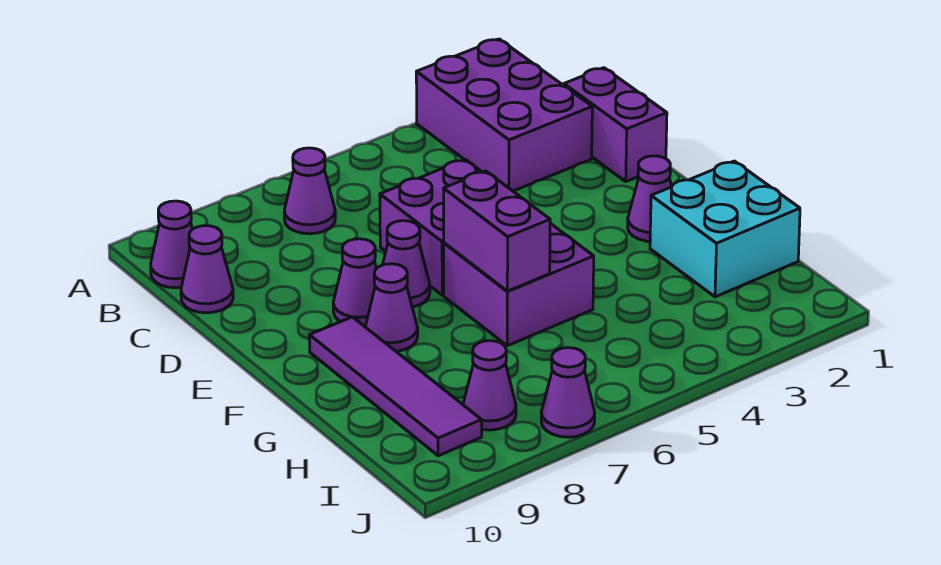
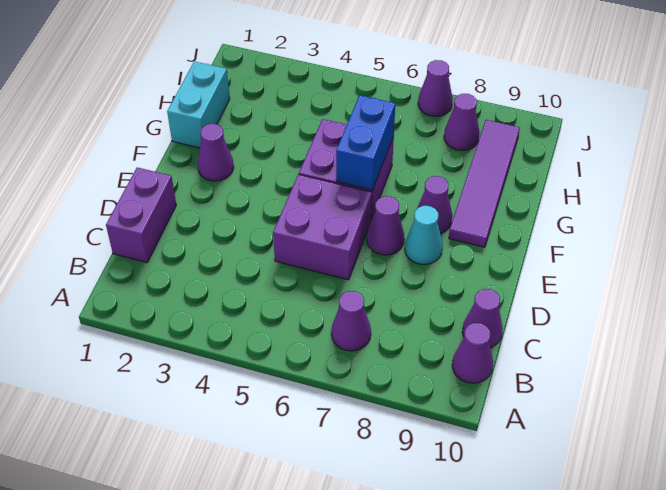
purple 2x3 brick [416,39,592,191] -> none
purple 1x1 cone [333,239,377,326] -> cyan 1x1 cone [405,206,443,264]
purple 1x2 brick [443,171,550,291] -> blue 1x2 brick [336,95,395,190]
cyan 2x2 brick [650,161,800,297] -> cyan 1x2 brick [167,61,230,148]

